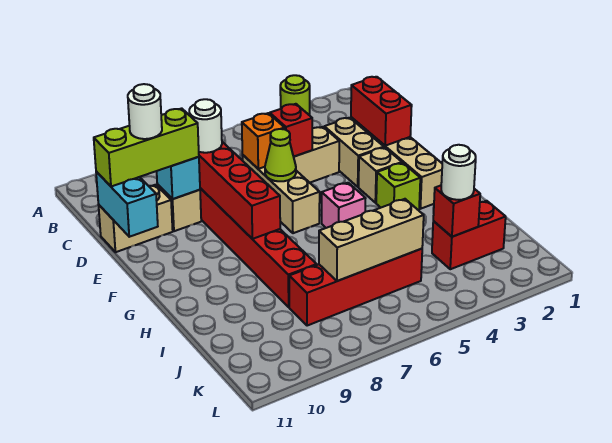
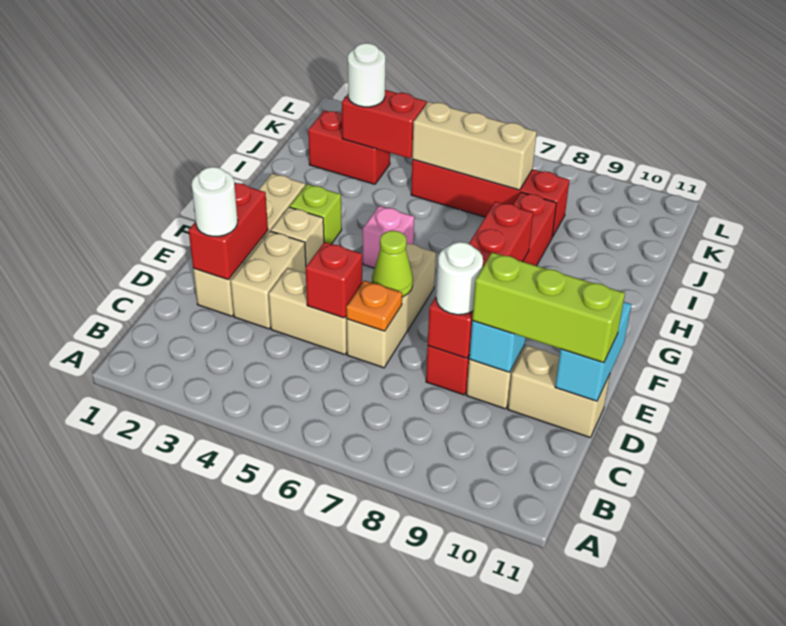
lime 1x1 round brick [280,75,310,115] -> none
orange 1x1 brick [242,113,285,169] -> orange 1x1 plate [346,280,402,331]
white 1x1 round brick [128,84,162,139] -> white 1x1 round brick moved to [192,167,238,236]
red 1x1 brick [433,186,480,237] -> red 1x2 brick [342,90,427,159]

